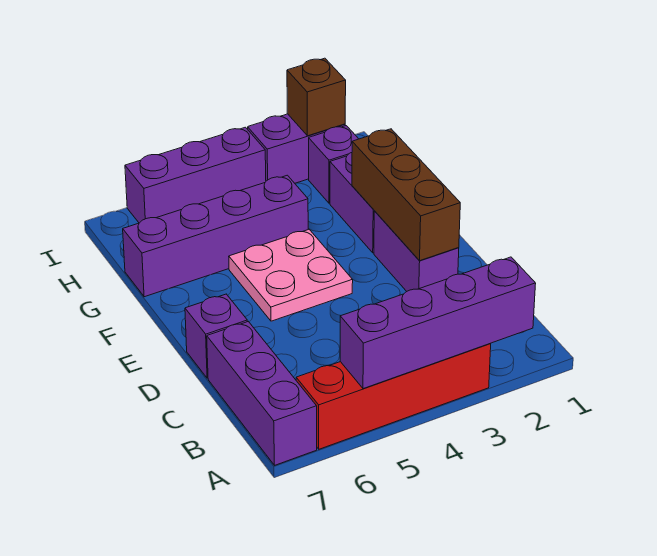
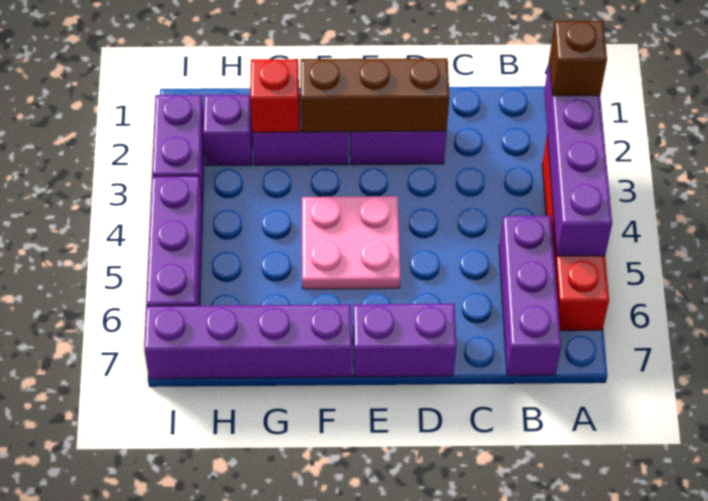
purple 1x3 brick [207,322,317,465] -> purple 1x3 brick turned to [499,216,561,376]
purple 1x1 brick [185,294,247,378] -> purple 1x2 brick [353,304,456,377]
none -> red 1x1 brick [250,59,299,132]
purple 1x4 brick [123,175,308,297] -> purple 1x4 brick turned to [144,304,352,379]
brown 1x1 brick [287,58,346,136] -> brown 1x1 brick moved to [549,21,607,96]

